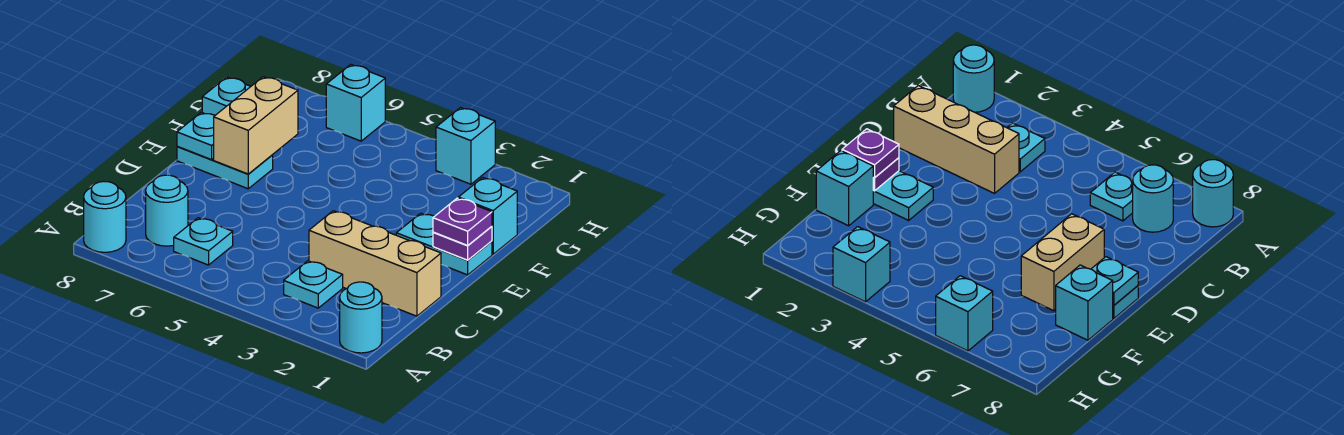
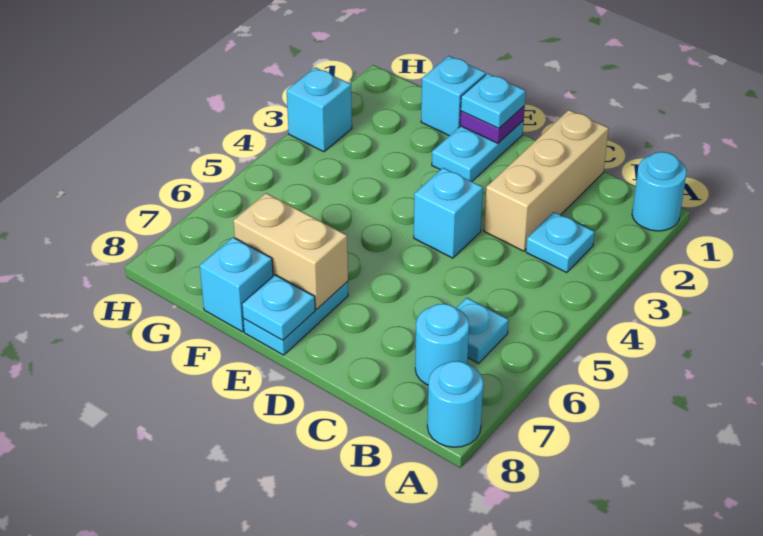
purple 1x1 plate [433,198,492,245] -> cyan 1x1 plate [461,74,526,128]
cyan 1x1 brick [326,64,385,141] -> cyan 1x1 brick moved to [414,168,483,258]

